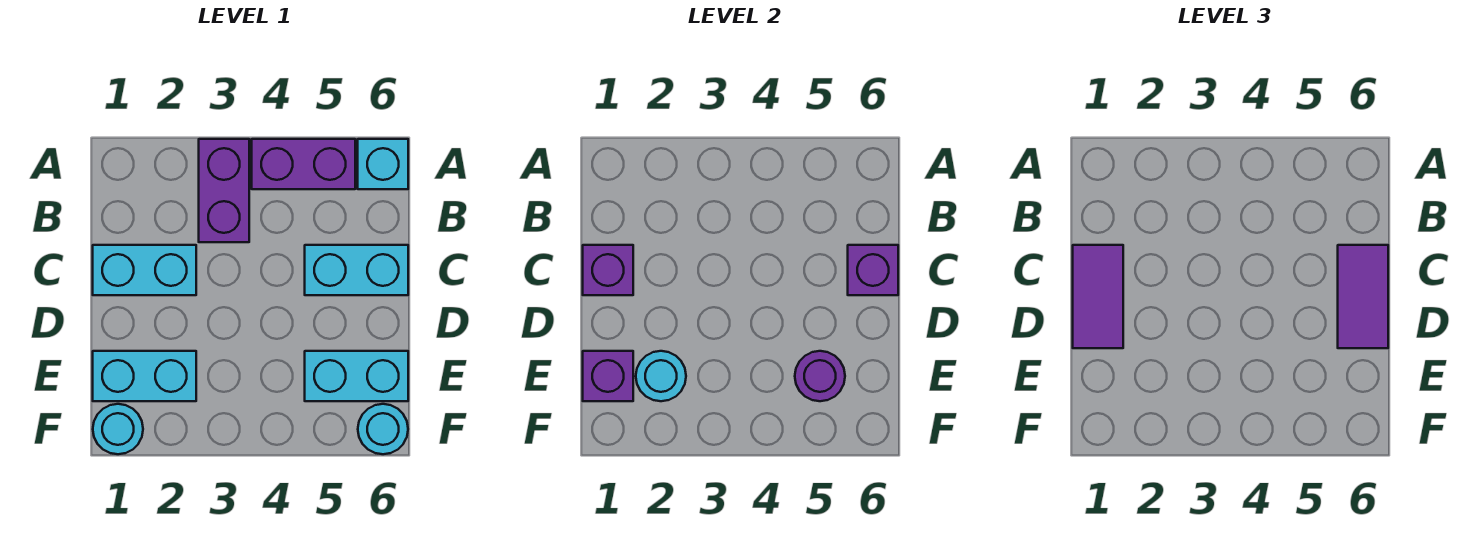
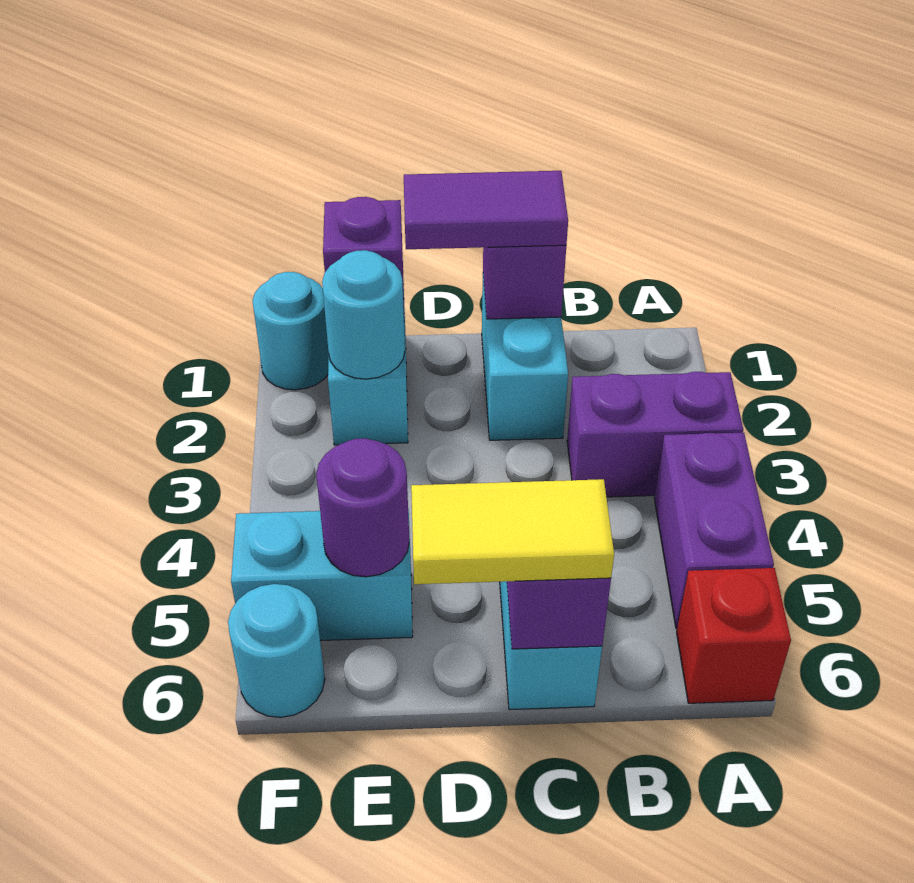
cyan 1x1 brick [358,139,408,189] -> red 1x1 brick [677,568,791,703]
purple 1x2 tile [1338,245,1388,348] -> yellow 1x2 tile [411,479,614,584]
cyan 1x2 brick [305,351,408,401] -> cyan 1x2 brick turned to [231,509,413,641]

